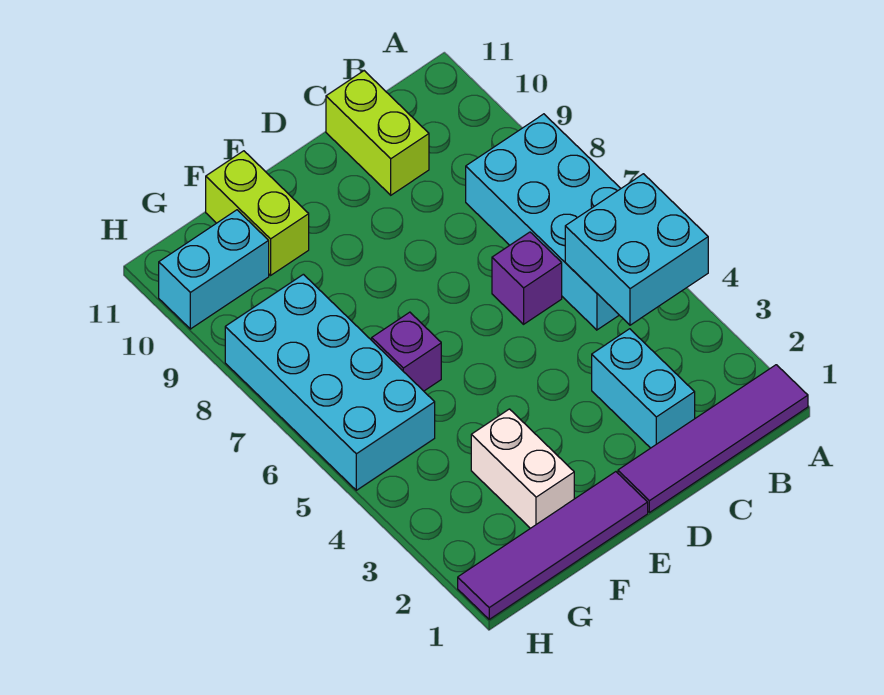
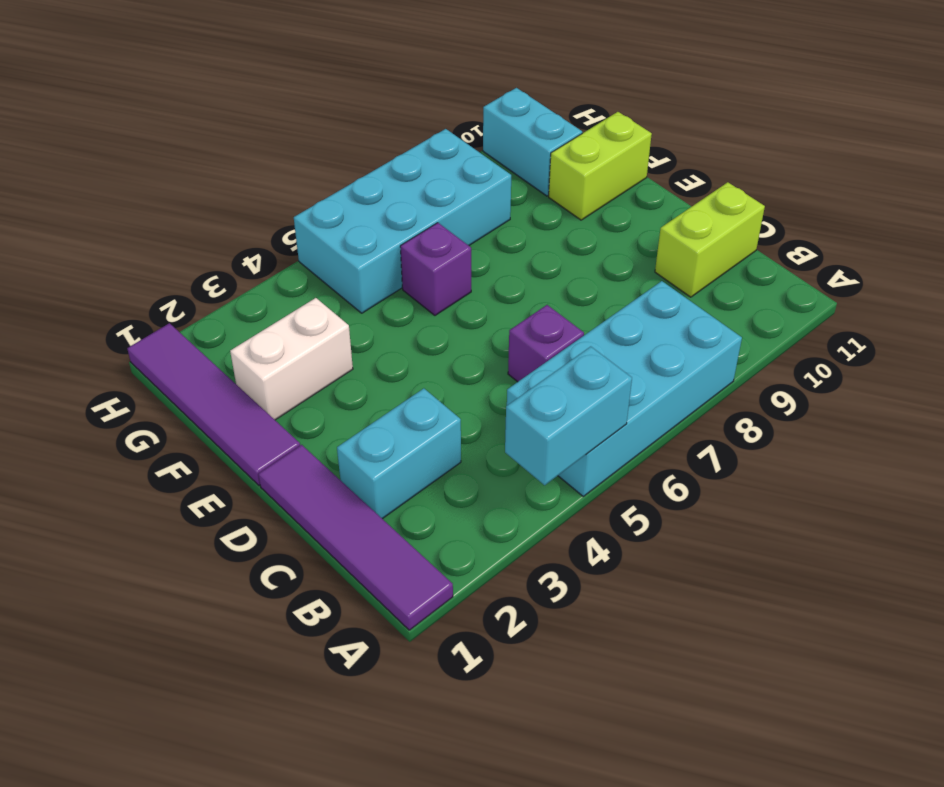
cyan 2x2 brick [565,174,708,325] -> cyan 1x2 brick [505,347,632,485]

